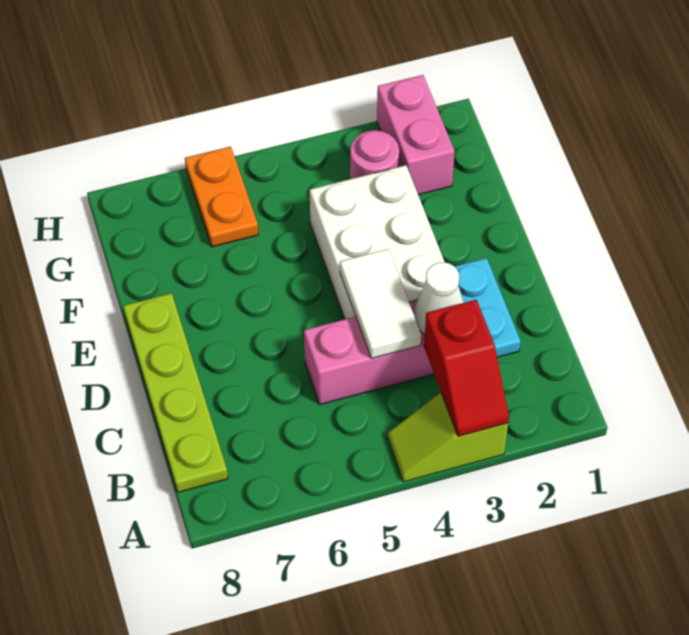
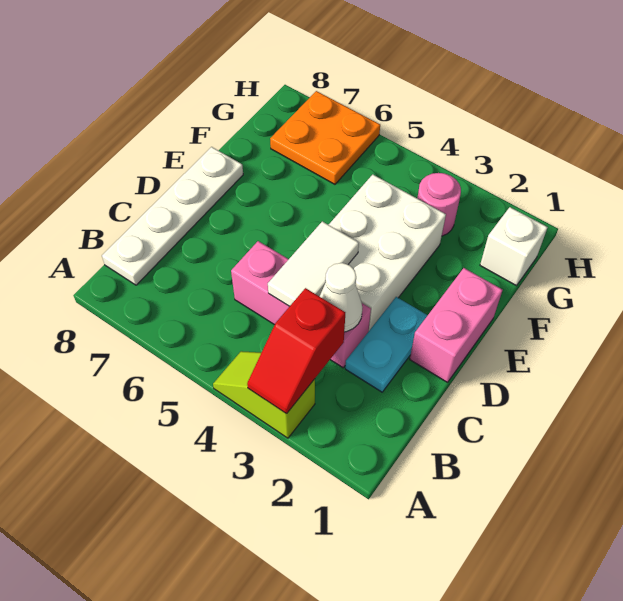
lime 1x4 plate [123,293,228,492] -> white 1x4 plate [102,147,243,285]
none -> white 1x1 brick [480,207,548,286]
pink 1x2 brick [377,75,455,195] -> pink 1x2 brick moved to [410,268,502,382]
orange 1x2 plate [185,147,258,247] -> orange 2x2 plate [270,91,380,184]

